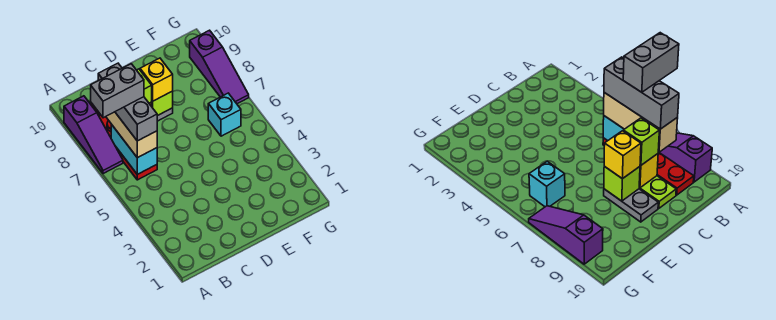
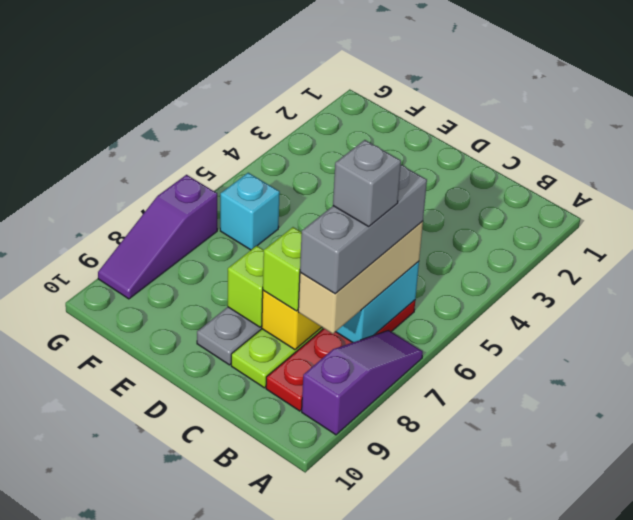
grey 1x2 brick [91,64,144,118] -> grey 1x1 brick [333,140,401,226]
yellow 1x1 brick [140,58,173,101] -> none
purple 1x3 slope [190,30,249,104] -> purple 1x3 slope turned to [98,175,217,299]

